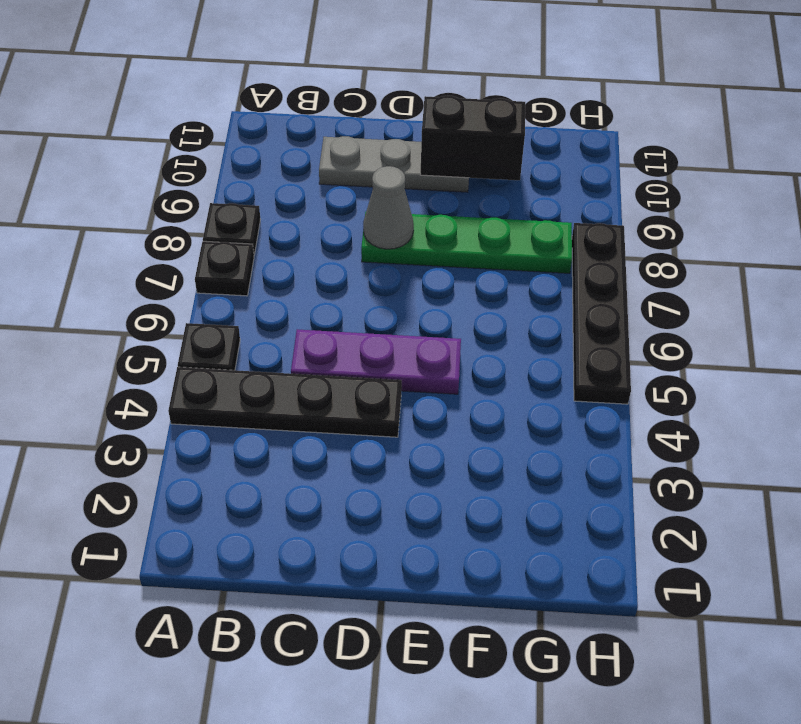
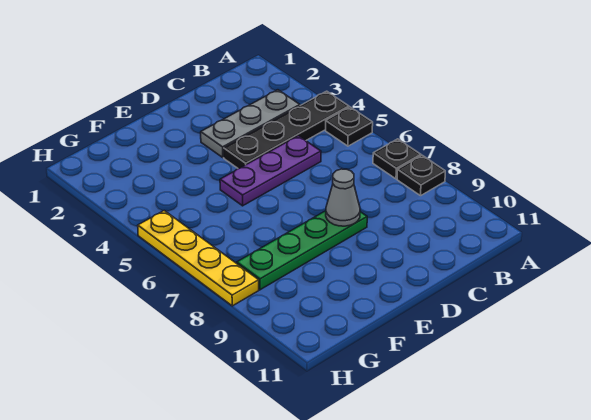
grey 1x3 plate [319,136,469,192] -> grey 1x3 plate moved to [201,90,300,157]
black 1x2 brick [420,96,525,180] -> none
black 1x4 plate [572,223,631,404] -> yellow 1x4 plate [138,211,259,306]

